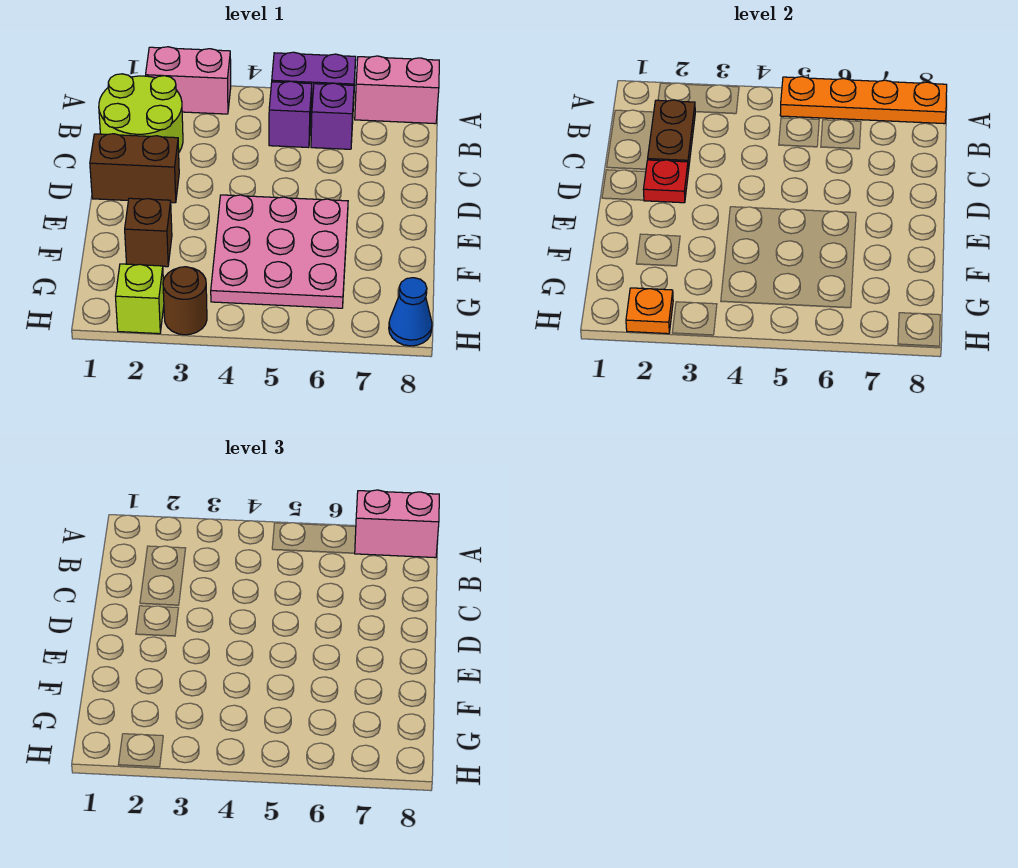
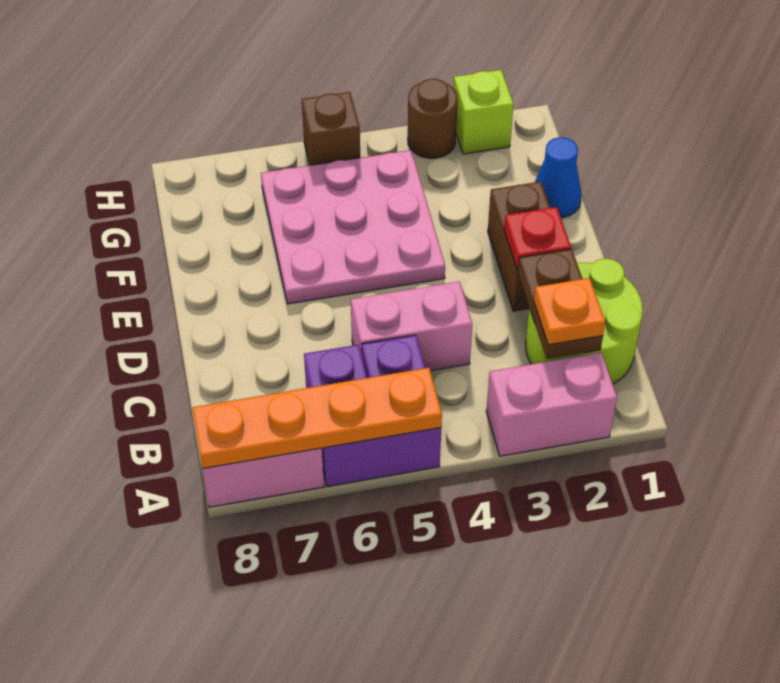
pink 1x2 brick [355,490,439,558] -> pink 1x2 brick moved to [351,281,472,371]
brown 1x2 brick [90,134,179,203] -> brown 1x2 brick turned to [488,182,550,311]
brown 1x1 brick [125,198,172,267] -> brown 1x1 brick moved to [302,92,360,165]
orange 1x1 plate [626,288,673,334] -> orange 1x1 plate moved to [534,278,605,345]
blue 1x1 cone [389,278,432,346] -> blue 1x1 cone moved to [535,137,582,218]

